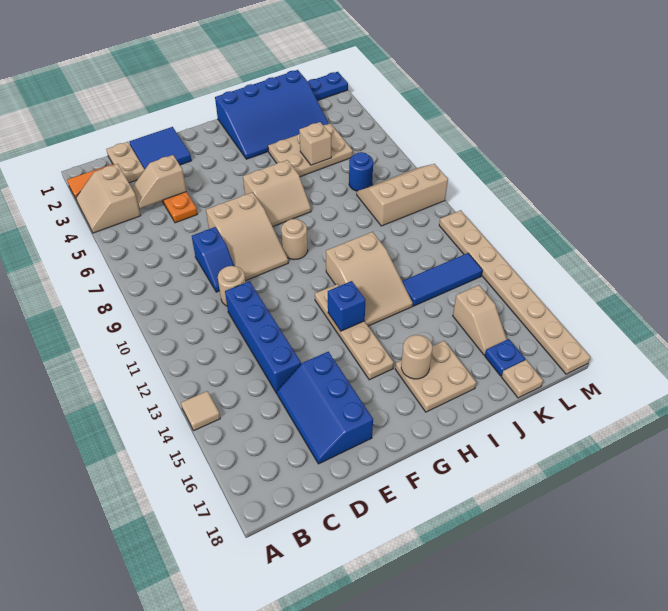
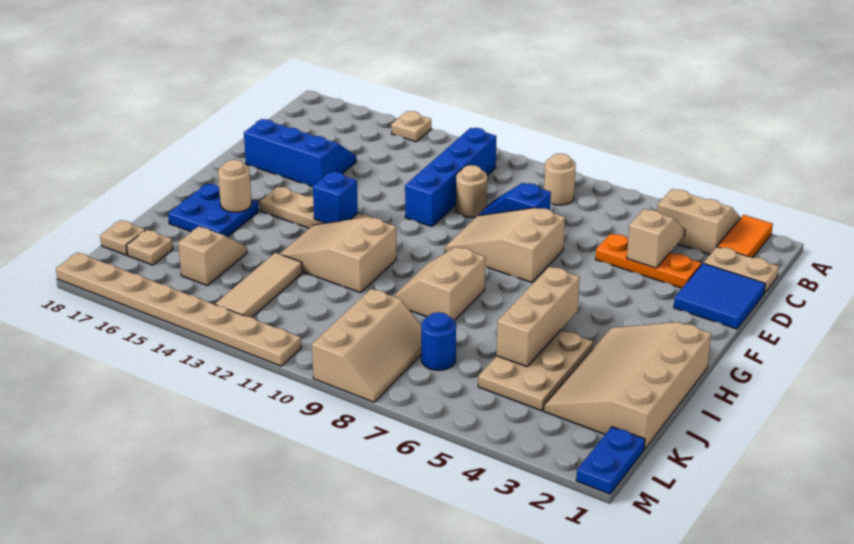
tan 1x1 tile [181,391,220,431] -> tan 1x1 plate [391,111,431,142]
blue 1x4 brick [225,281,301,393] -> blue 1x4 brick turned to [405,128,496,227]
tan 2x2 slope [243,160,311,227] -> tan 2x2 slope moved to [393,247,485,321]
tan 1x1 round brick [281,219,308,260] -> tan 1x1 round brick moved to [544,153,576,205]
blue 3x4 slope [215,70,329,159] -> tan 3x4 slope [544,322,711,449]
tan 2x2 plate [395,341,476,412] -> blue 2x2 plate [168,184,259,237]
tan 1x1 brick [299,122,331,165] -> tan 1x3 brick [497,267,580,367]
blue 1x3 tile [402,253,482,306] -> tan 1x3 tile [215,253,303,317]
tan 1x2 slope [453,285,507,355] -> tan 1x2 slope turned to [178,226,247,286]
blue 1x1 plate [485,339,525,376] -> tan 1x1 plate [126,230,173,265]

